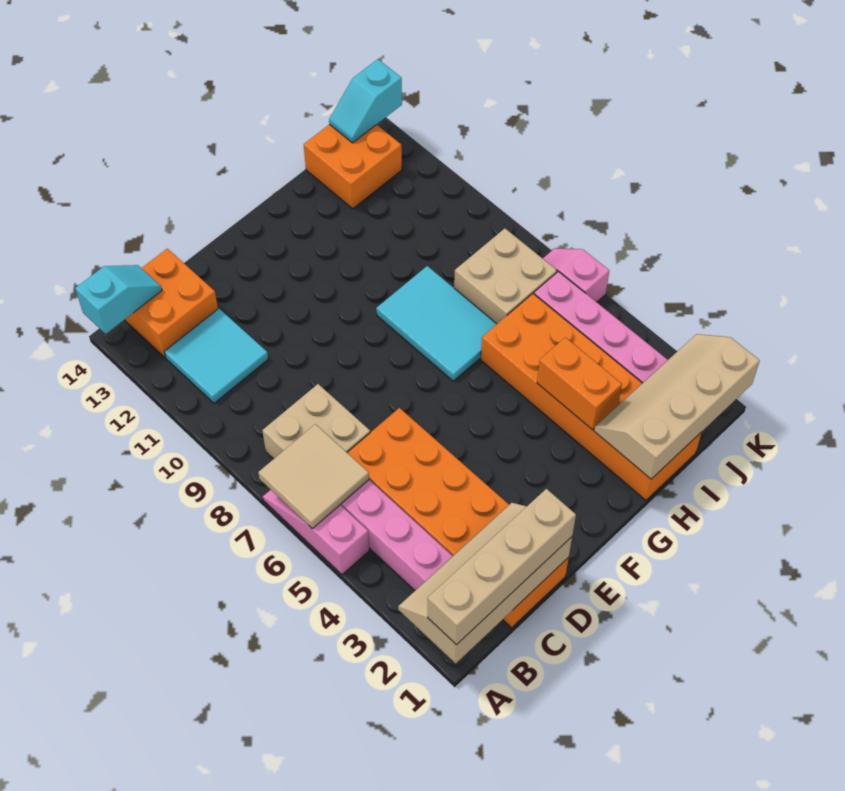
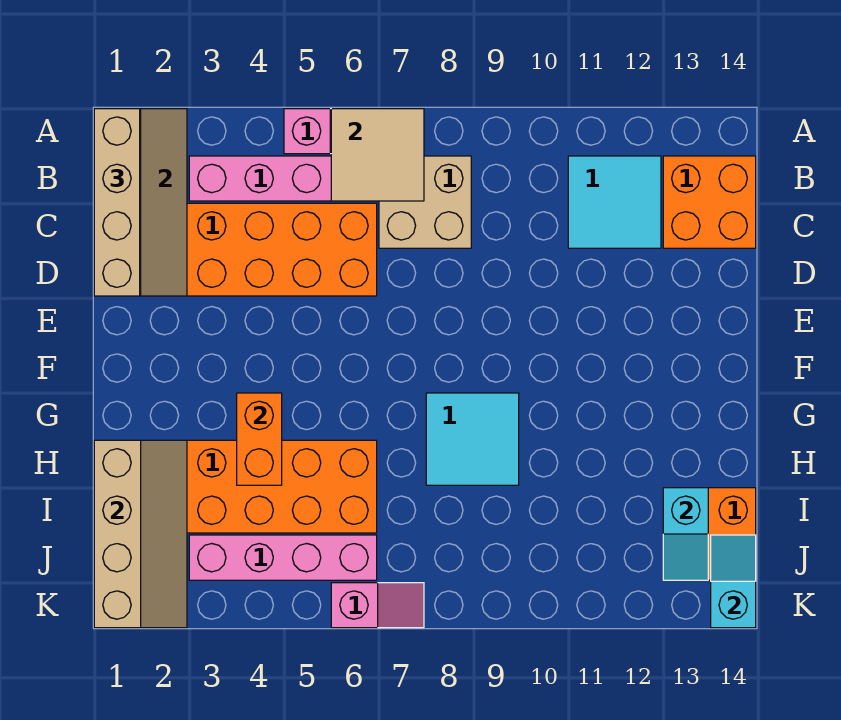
cyan 1x2 slope [75,265,162,334] -> cyan 1x2 slope moved to [663,488,708,580]
cyan 2x3 tile [376,266,496,381] -> cyan 2x2 tile [426,393,519,485]
orange 1x2 brick [537,337,622,430] -> orange 1x2 brick turned to [237,393,282,485]
tan 2x2 brick [454,229,557,324] -> none

